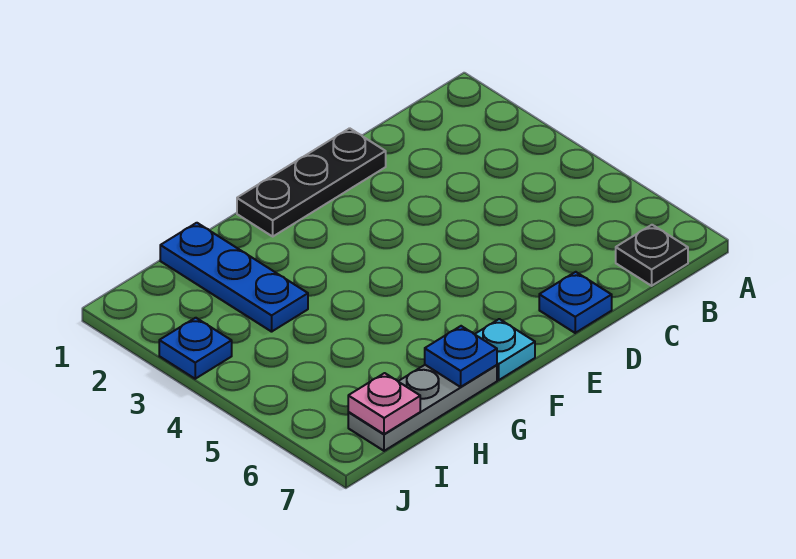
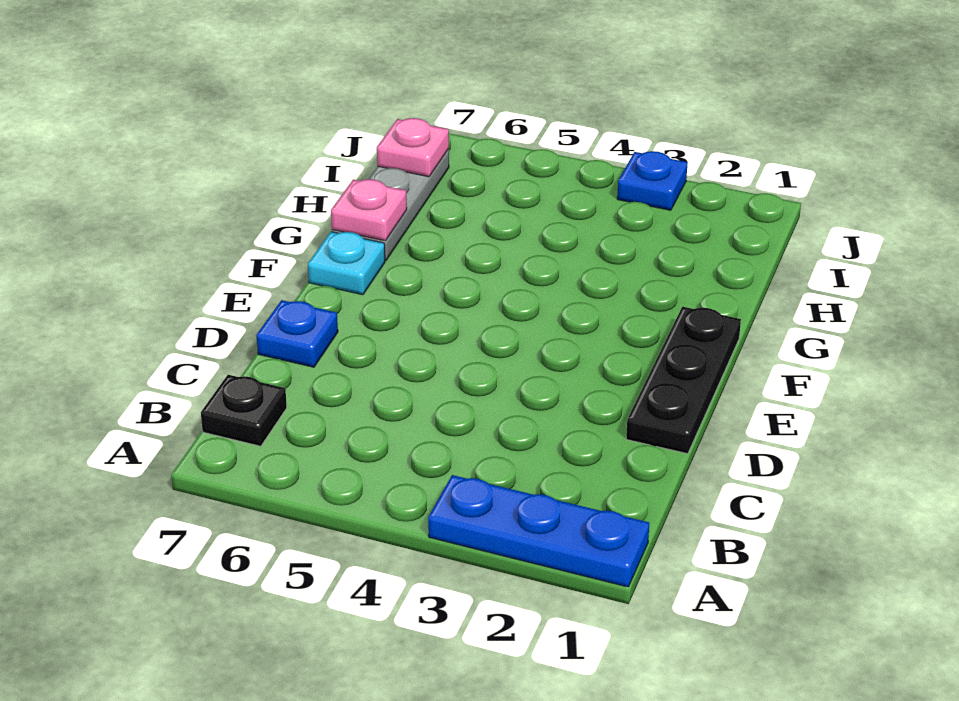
blue 1x1 plate [425,326,497,387] -> pink 1x1 plate [331,179,407,241]
blue 1x3 plate [160,223,308,332] -> blue 1x3 plate moved to [428,475,649,587]

